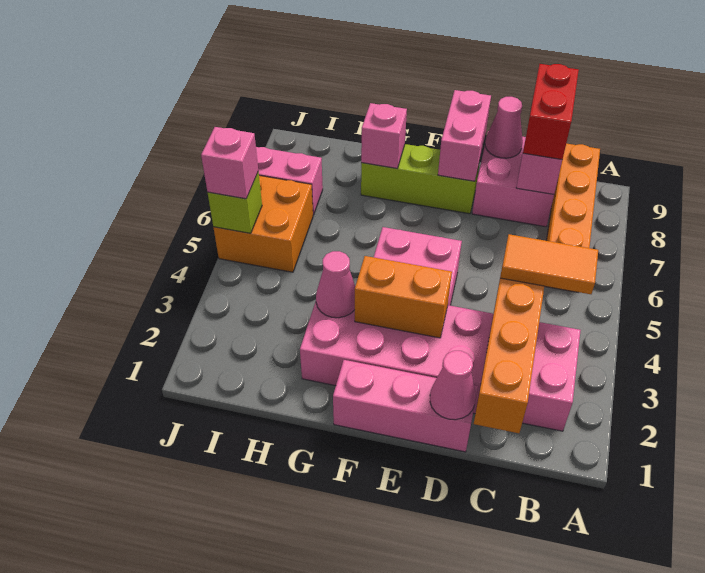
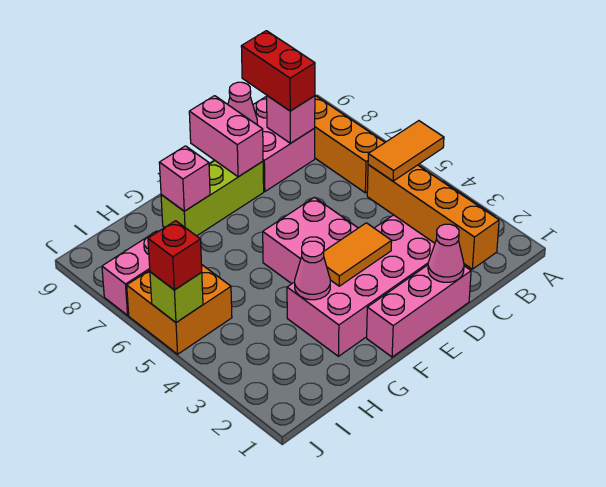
orange 1x2 brick [355,256,452,338] -> orange 1x2 tile [324,223,392,286]
pink 1x1 brick [201,127,258,199] -> red 1x1 brick [148,221,202,290]

